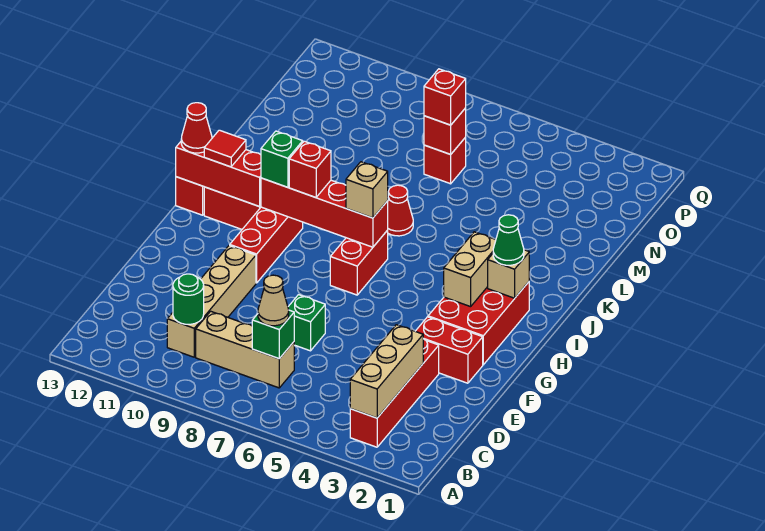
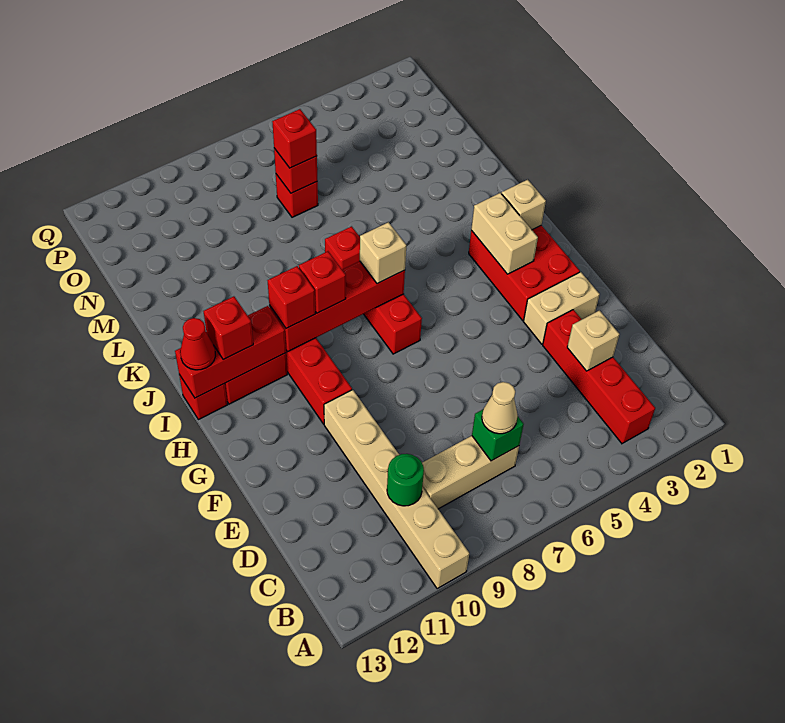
tan 1x3 brick [350,325,423,418] -> tan 1x1 brick [567,310,620,371]
tan 1x4 brick [167,245,256,357] -> tan 1x6 brick [324,390,469,589]
green 1x1 brick [288,295,325,351] -> none
red 1x2 brick [415,317,483,383] -> tan 1x2 brick [524,272,600,344]
green 1x1 cone [493,215,524,265] -> none
green 1x1 brick [261,131,303,187] -> red 1x1 brick [268,266,315,329]
red 1x1 tile [204,130,246,167] -> red 1x1 brick [204,296,253,360]
red 1x1 cone [388,185,413,236] -> red 1x1 brick [325,226,360,269]

